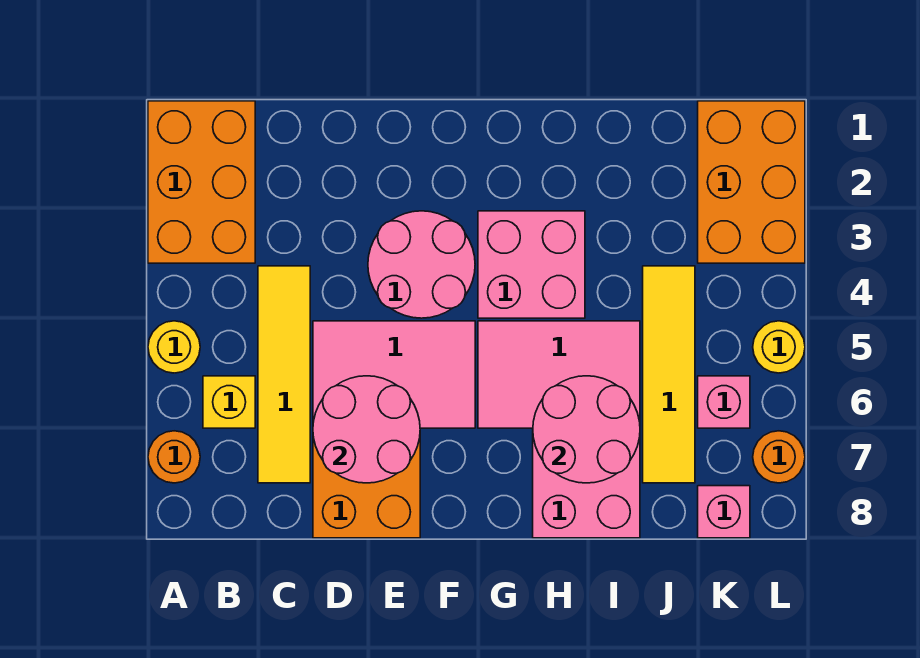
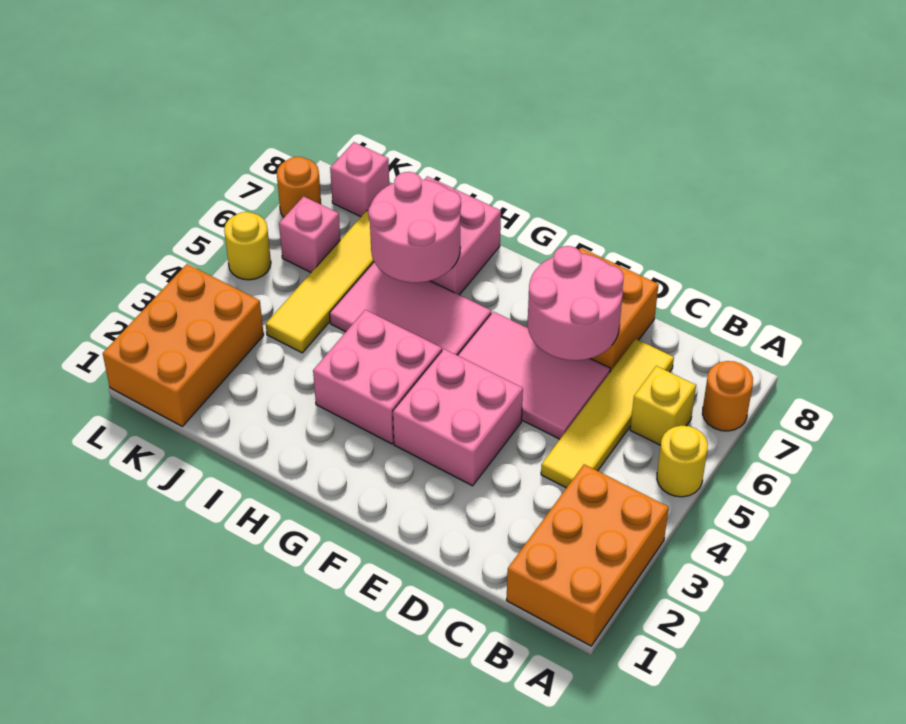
pink 2x2 round brick [368,211,475,318] -> pink 2x2 brick [393,349,523,486]

